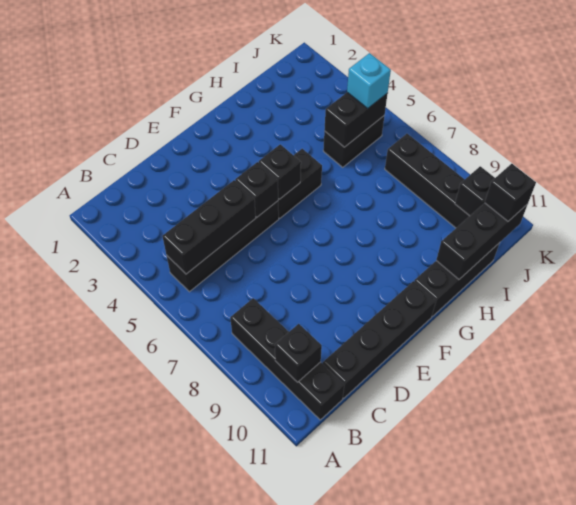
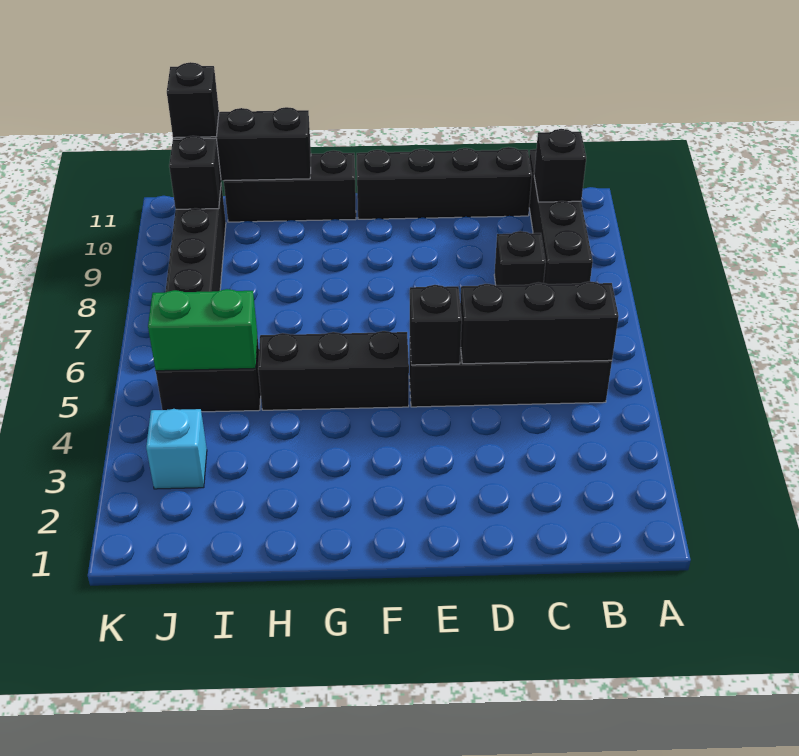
black 1x2 brick [278,149,322,218] -> black 1x3 brick [258,331,409,410]
black 1x1 brick [259,144,301,199] -> black 1x1 brick moved to [494,231,546,285]
black 1x2 brick [324,93,388,147] -> green 1x2 brick [148,289,257,371]
cyan 1x1 brick [347,53,391,109] -> cyan 1x1 brick moved to [146,409,207,489]

